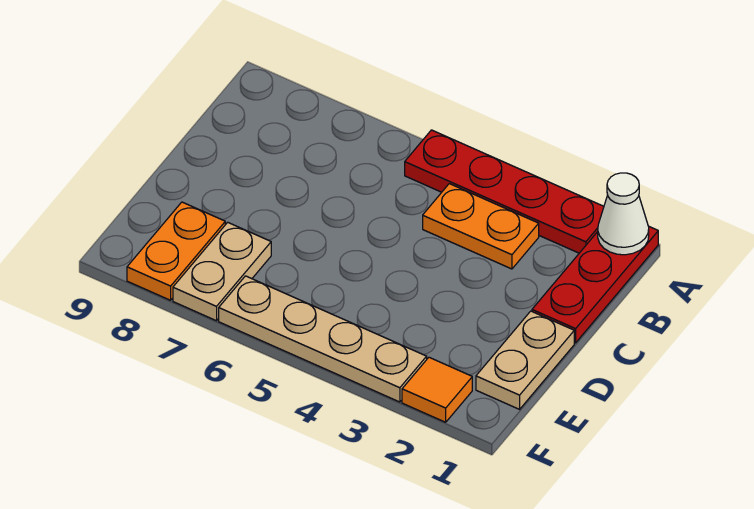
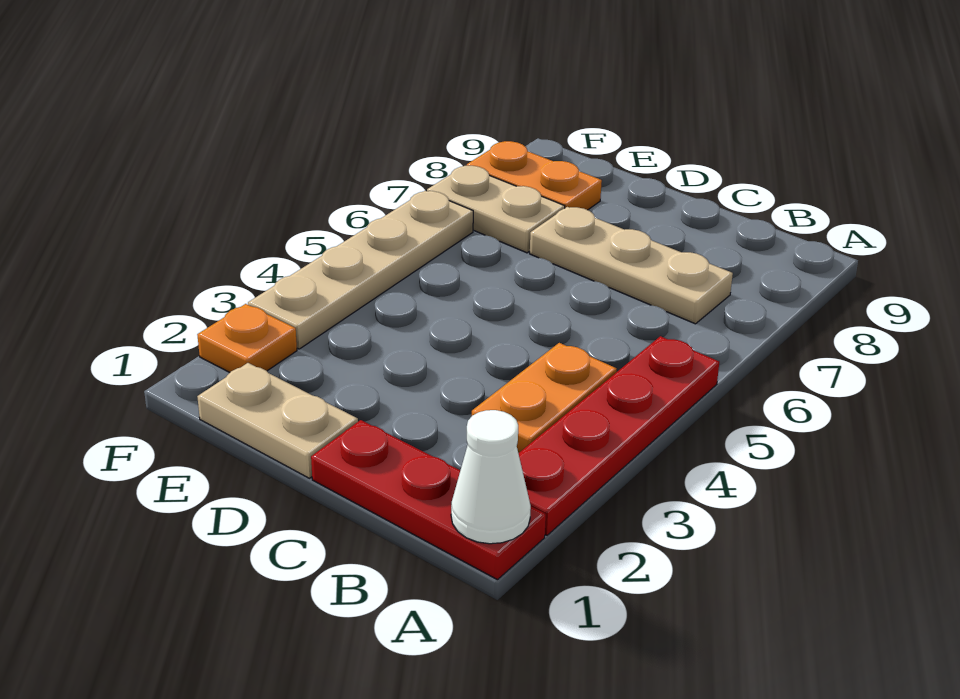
none -> tan 1x3 plate [530,207,733,324]
orange 1x1 tile [402,357,472,422] -> orange 1x1 plate [197,304,297,372]

